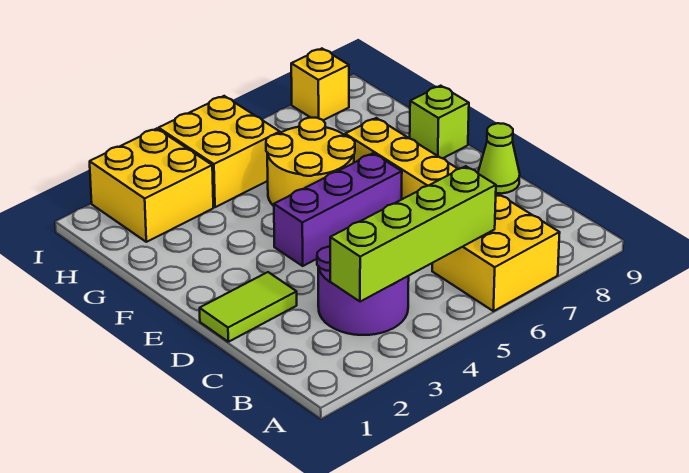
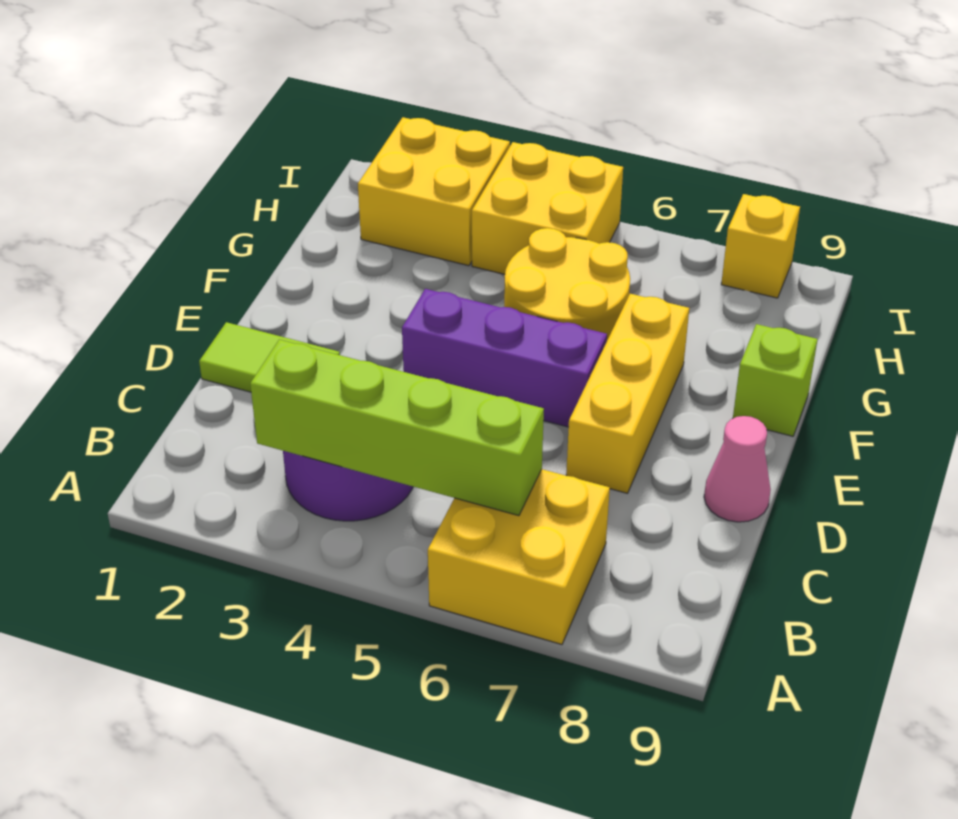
lime 1x1 cone [478,123,520,194] -> pink 1x1 cone [704,416,771,522]

